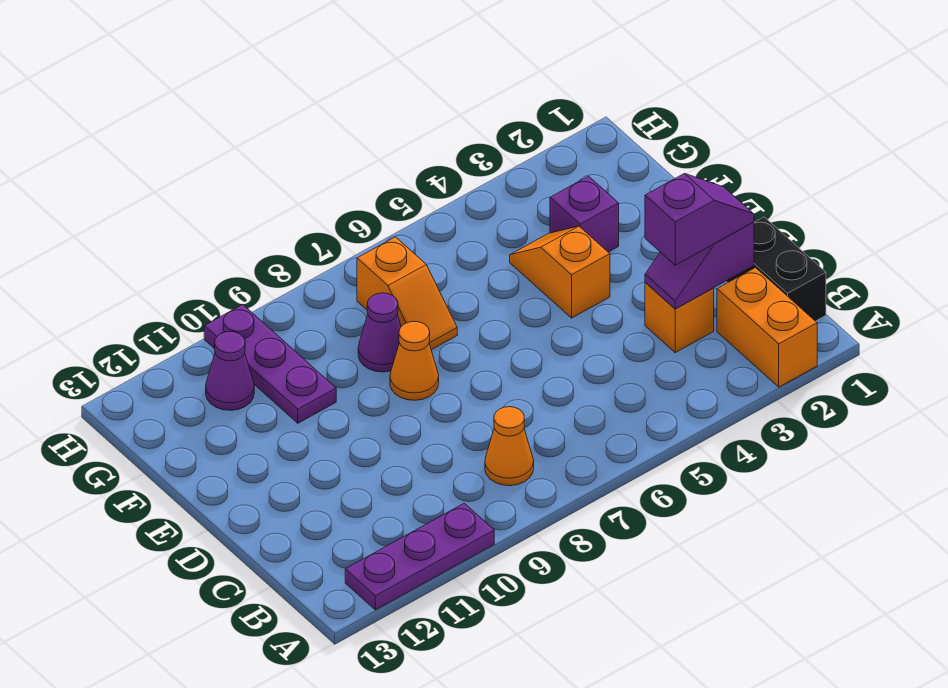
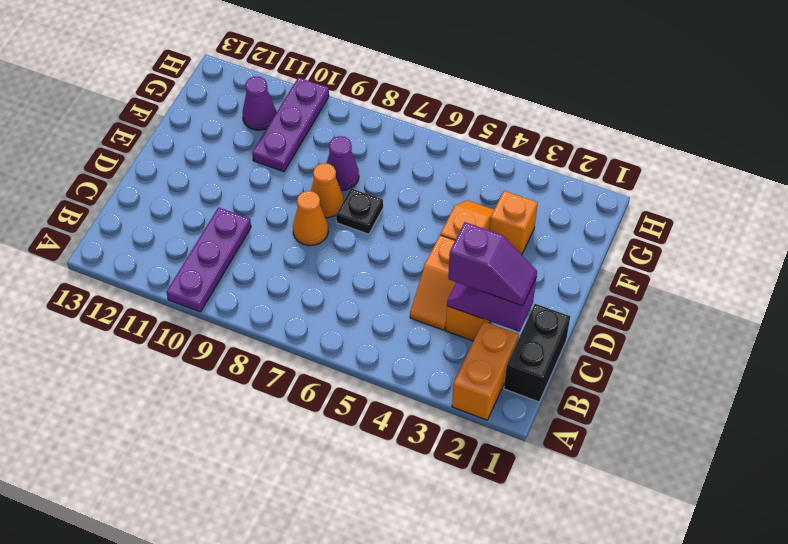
purple 1x3 plate [345,503,494,610] -> purple 1x3 plate turned to [166,207,251,312]
orange 1x1 cone [485,407,534,486] -> orange 1x1 cone moved to [293,191,328,246]
none -> black 1x1 plate [336,188,383,234]
purple 1x1 brick [550,176,619,252] -> orange 1x1 brick [490,191,538,255]
orange 1x2 slope [357,237,457,350] -> orange 1x2 slope moved to [410,235,456,330]

